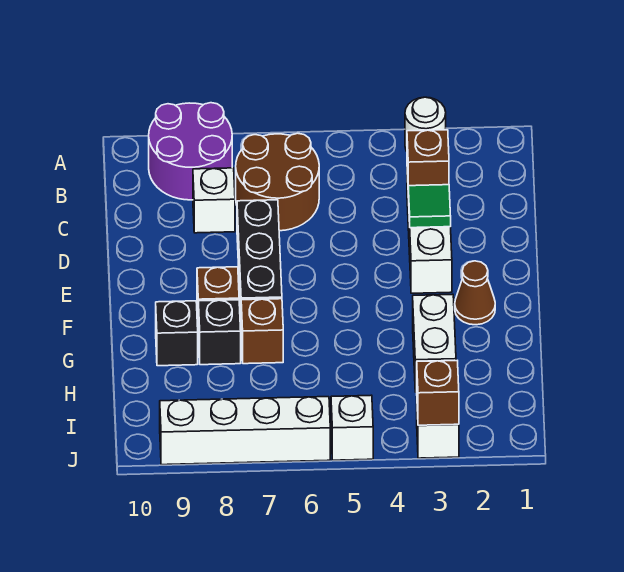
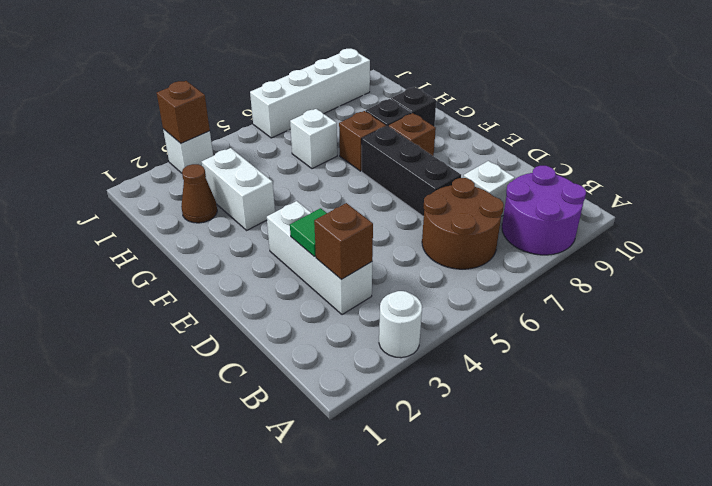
brown 1x1 cone [455,261,495,325] -> brown 1x1 cone moved to [181,164,217,223]
white 1x1 brick [331,395,373,460] -> white 1x1 brick moved to [290,109,337,169]

